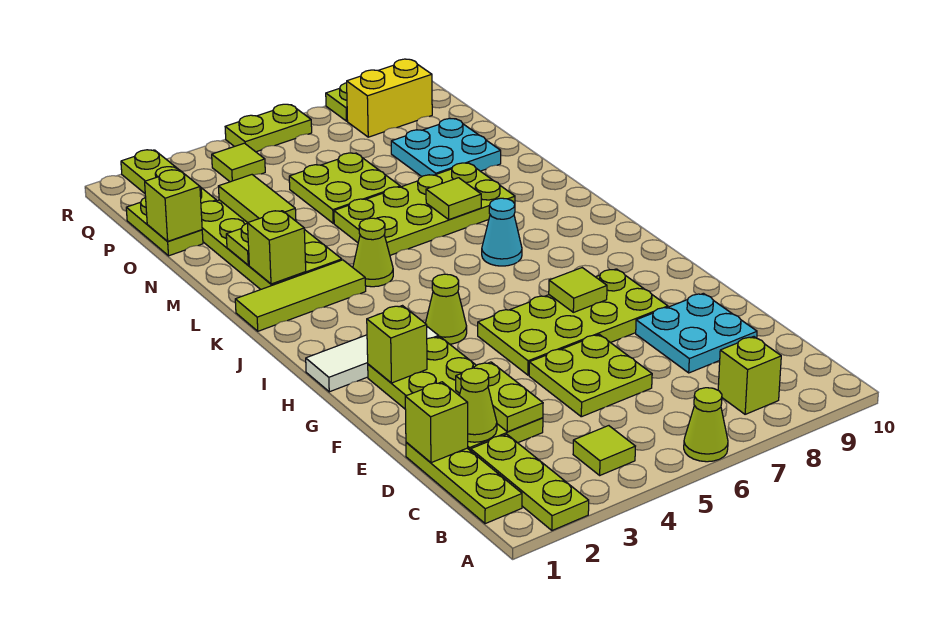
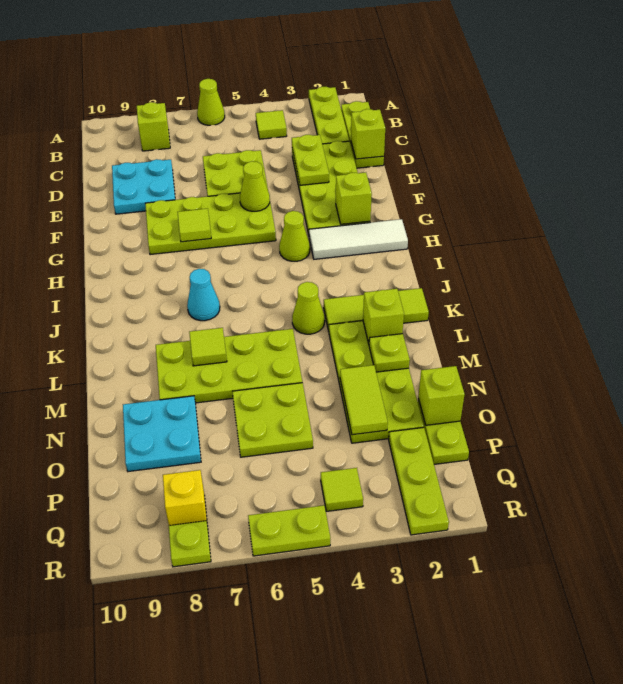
lime 1x1 cone [459,368,497,442] -> lime 1x1 cone moved to [240,161,270,211]
yellow 1x2 brick [347,59,432,137] -> yellow 1x1 brick [163,470,207,526]

